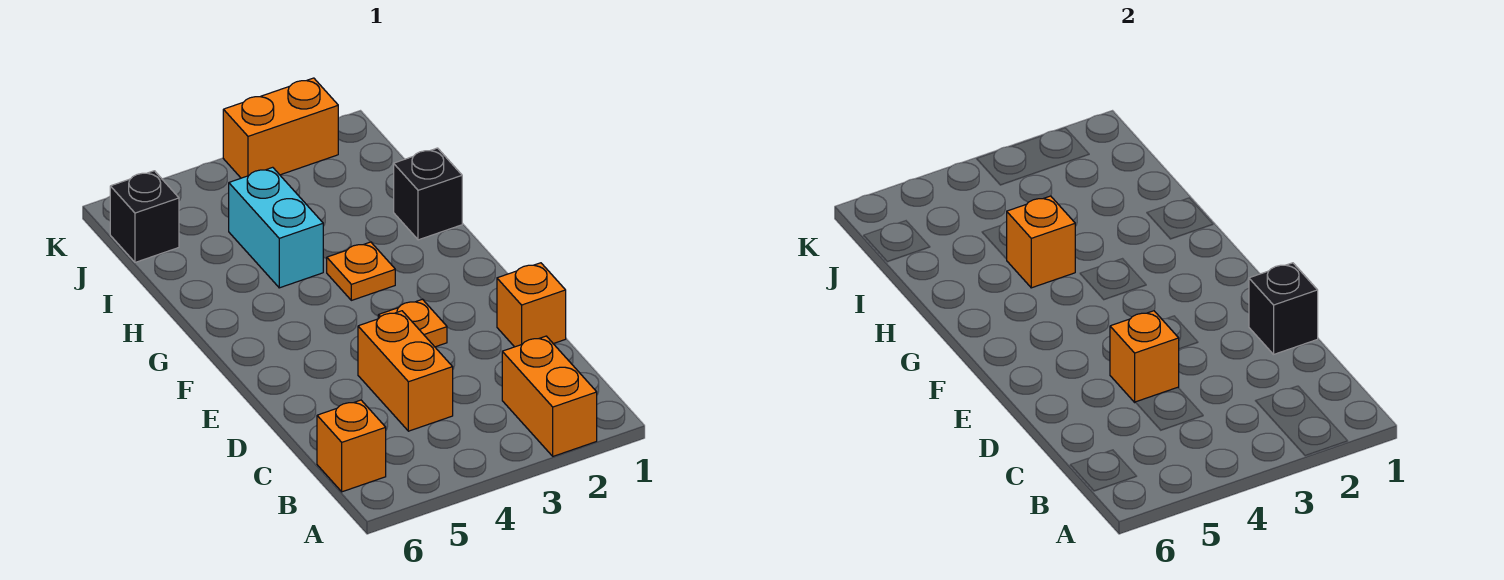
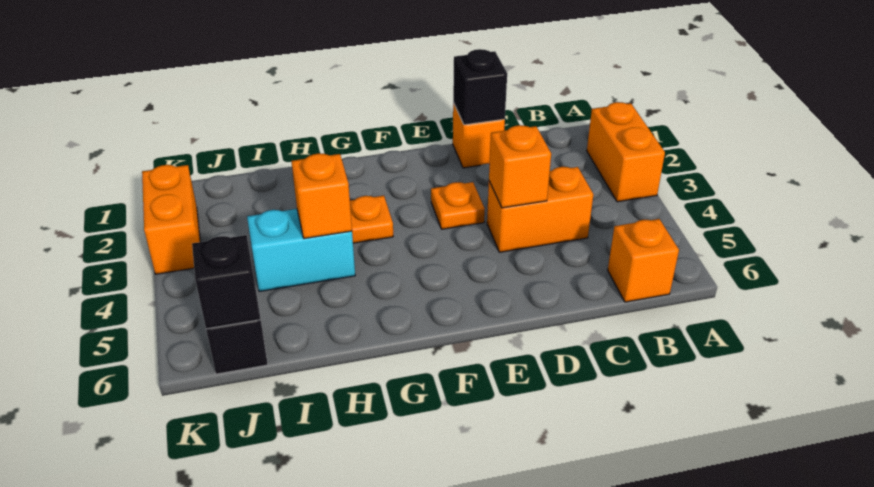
orange 1x2 brick [502,336,597,456] -> orange 1x2 brick turned to [587,102,665,202]
black 1x1 brick [394,148,462,240] -> black 1x1 brick moved to [192,235,260,329]

